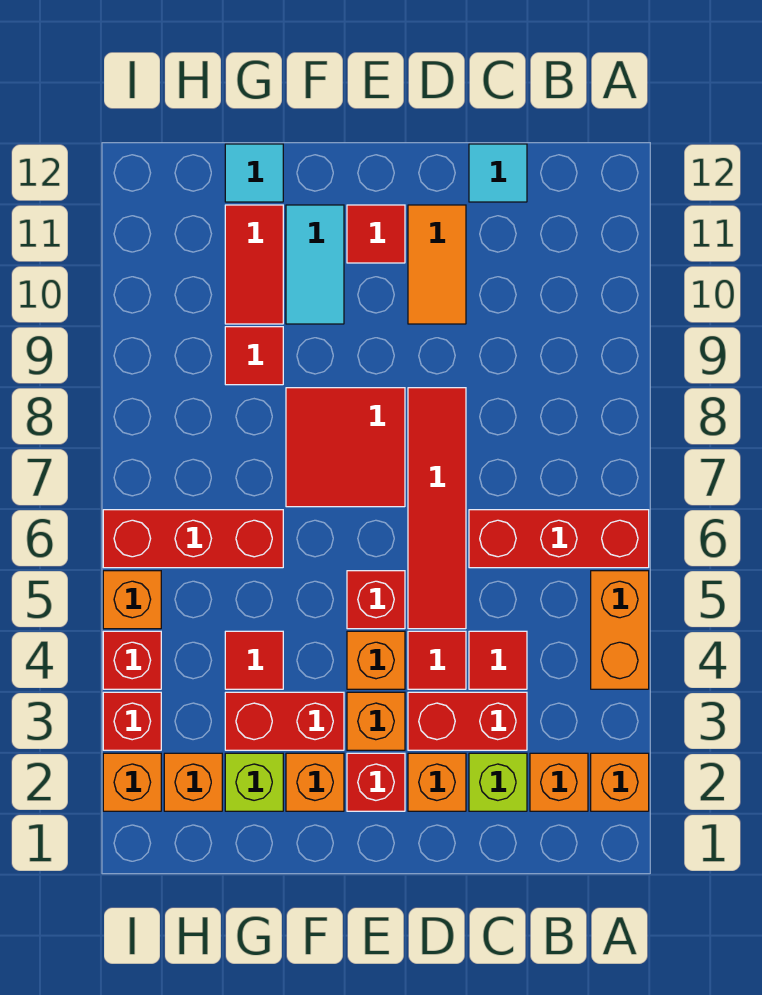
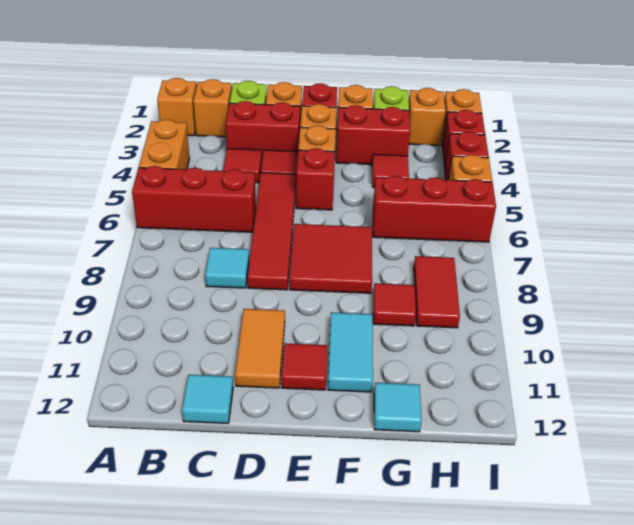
none -> cyan 1x1 tile [205,248,249,288]
red 1x2 tile [225,205,283,324] -> red 1x2 tile moved to [414,256,460,328]

